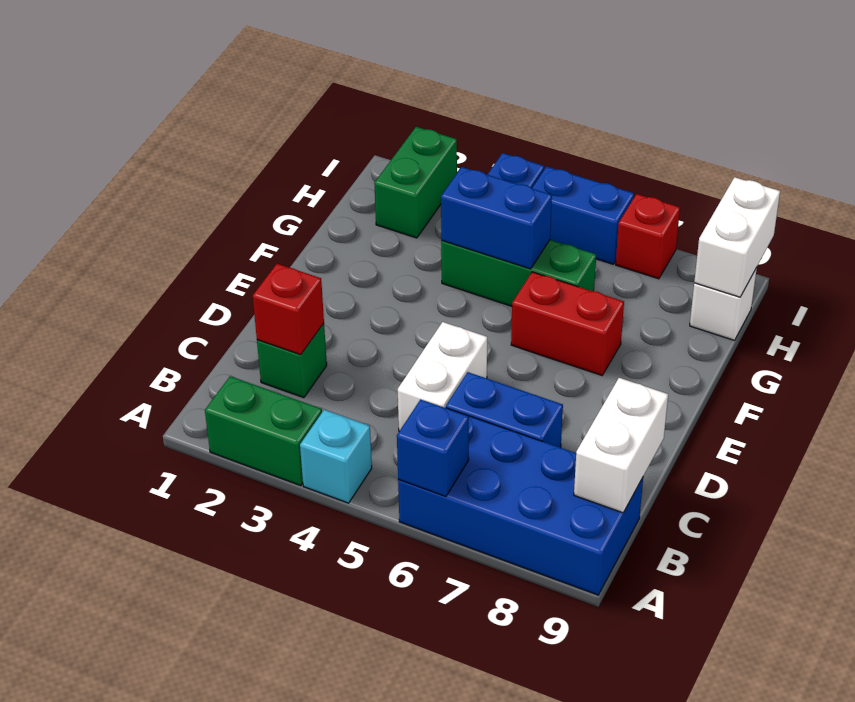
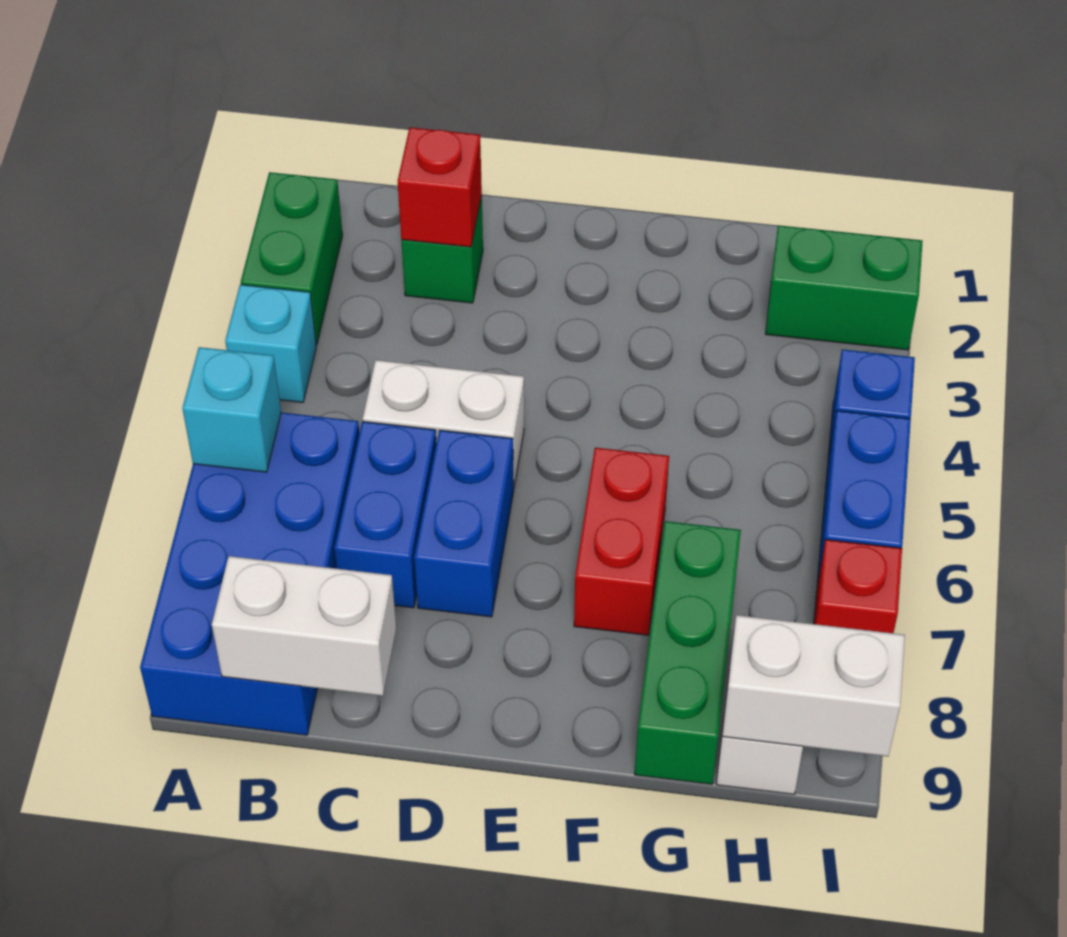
blue 1x1 brick [397,399,469,497] -> cyan 1x1 brick [182,347,281,472]
green 1x3 brick [441,240,596,306] -> green 1x3 brick moved to [635,521,741,784]
blue 1x2 brick [441,167,552,269] -> blue 1x2 brick moved to [414,430,514,617]

